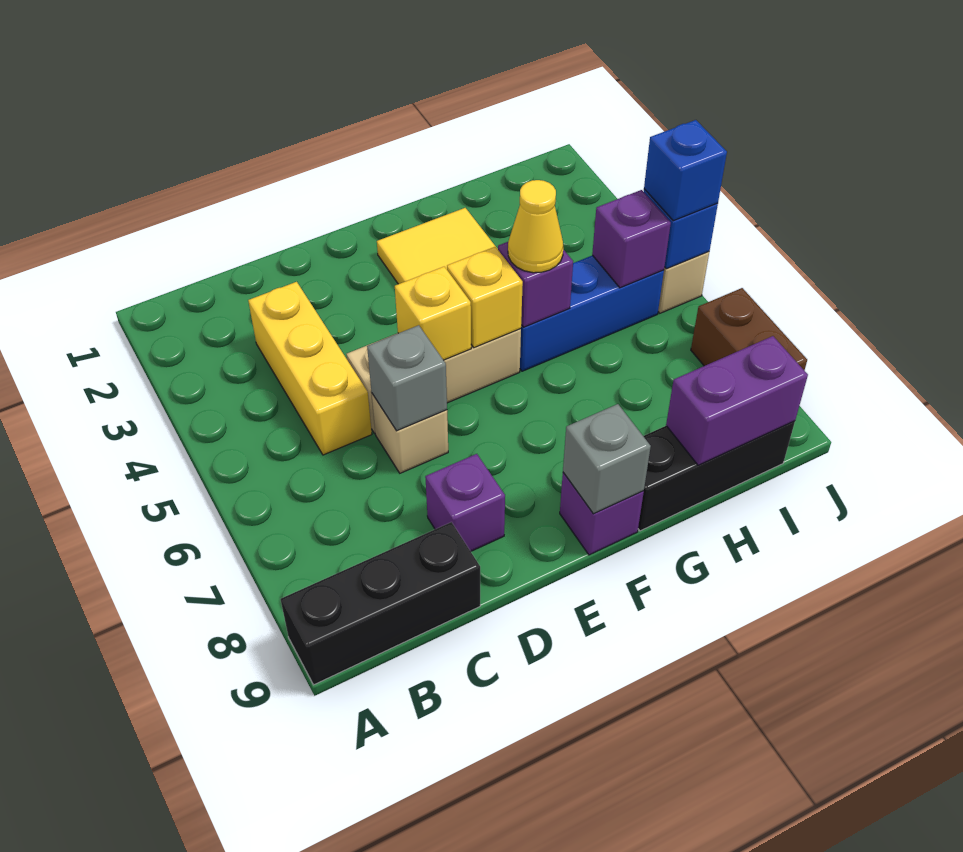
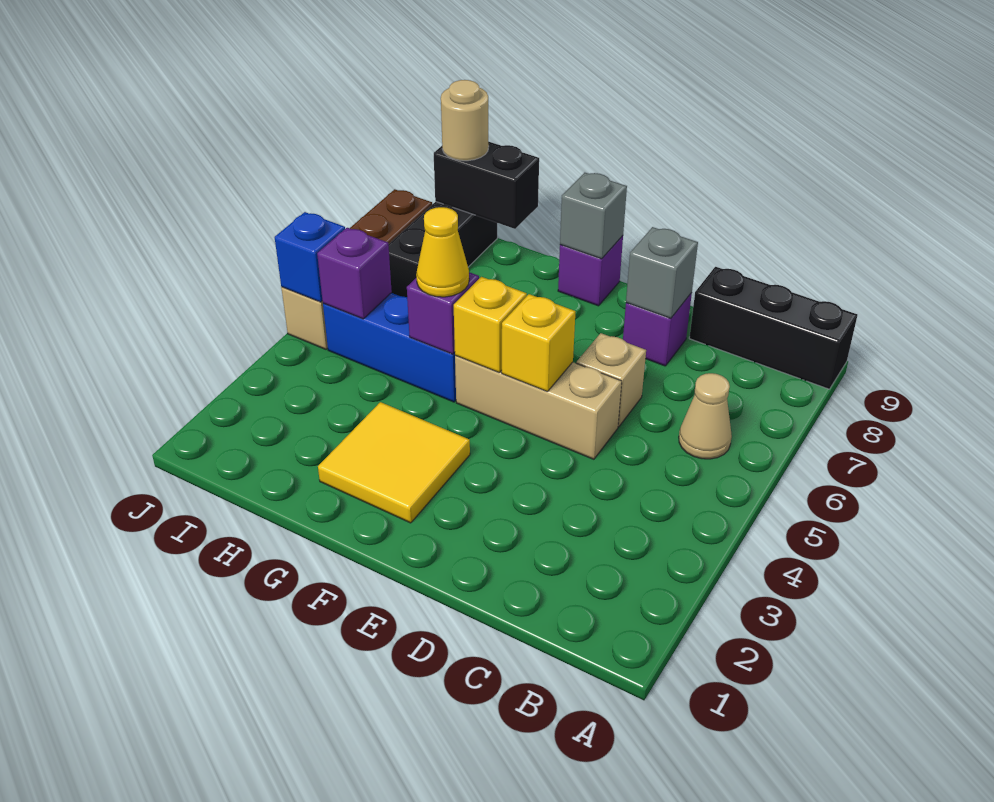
none -> tan 1x1 cone [679,373,732,459]
yellow 1x3 brick [248,282,372,455] -> none
grey 1x1 brick [367,325,447,431] -> grey 1x1 brick moved to [626,227,698,318]
black 1x3 brick [638,421,795,531] -> black 1x3 brick turned to [388,202,497,297]
purple 1x2 brick [666,336,808,465] -> black 1x2 brick [434,141,539,229]
none -> tan 1x1 round brick [441,80,489,161]
blue 1x1 brick [644,120,727,221] -> none

